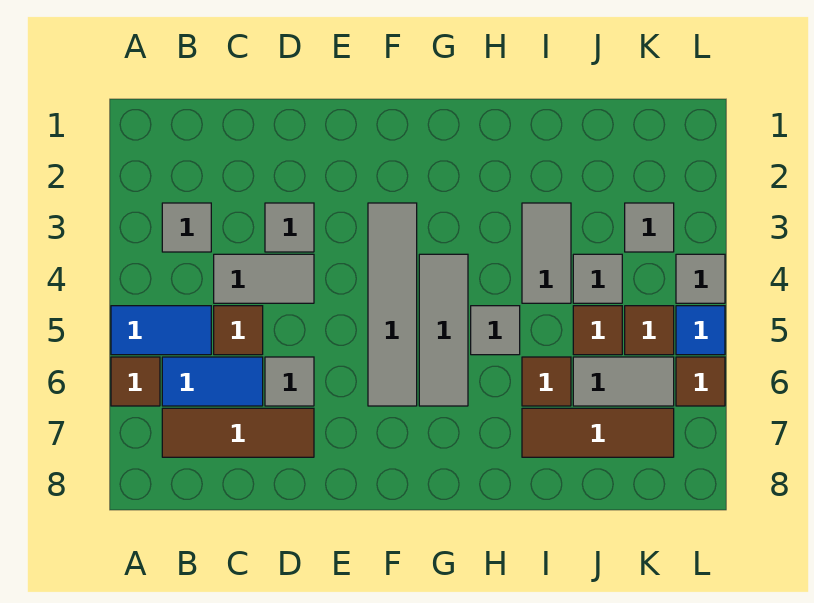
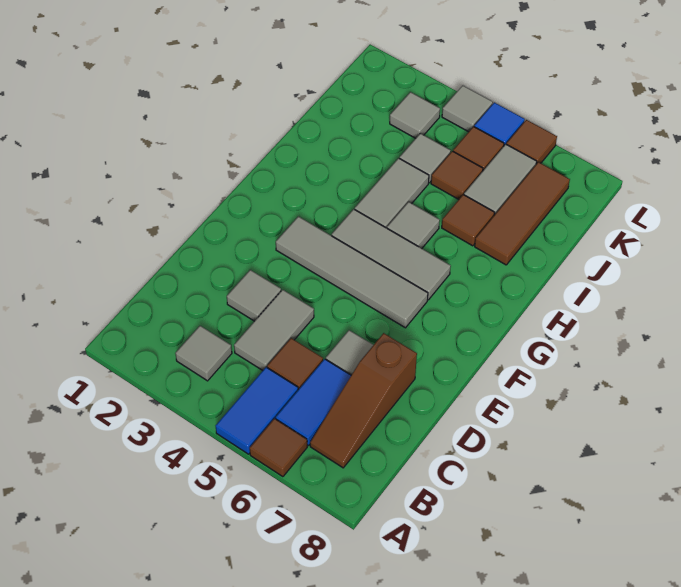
brown 1x3 tile [162,408,314,457] -> brown 1x3 slope [310,333,417,468]
grey 1x2 tile [522,203,571,303] -> grey 1x2 tile turned to [355,158,429,228]

